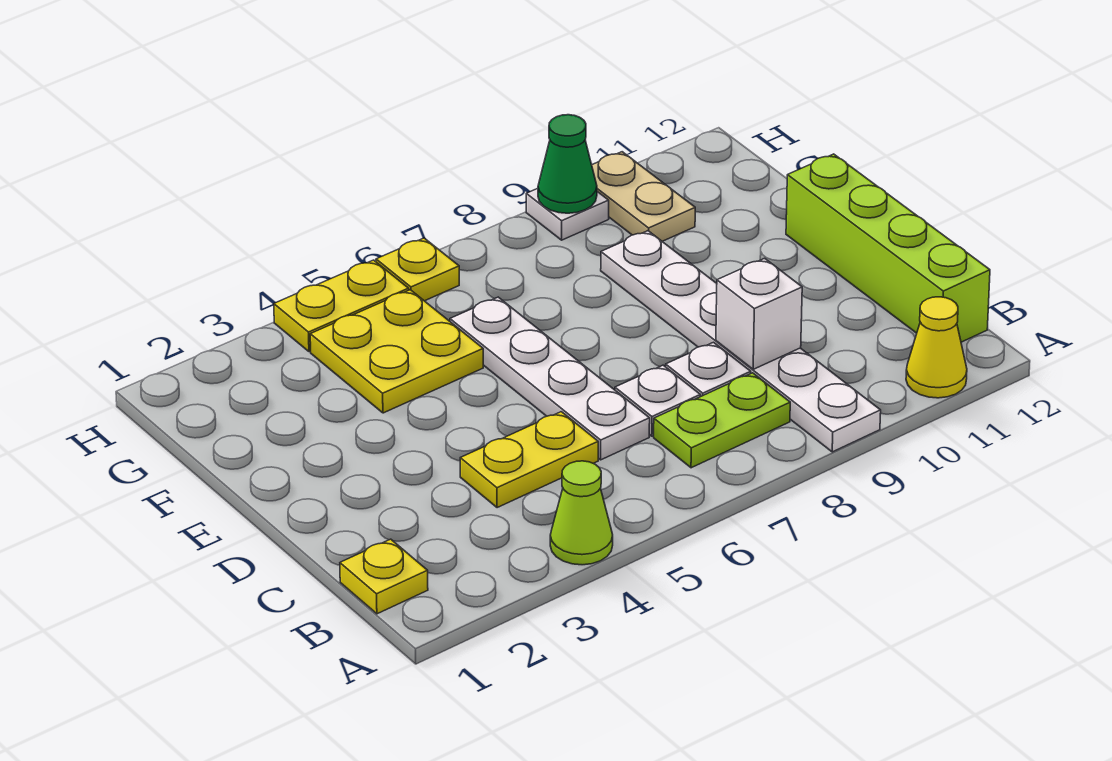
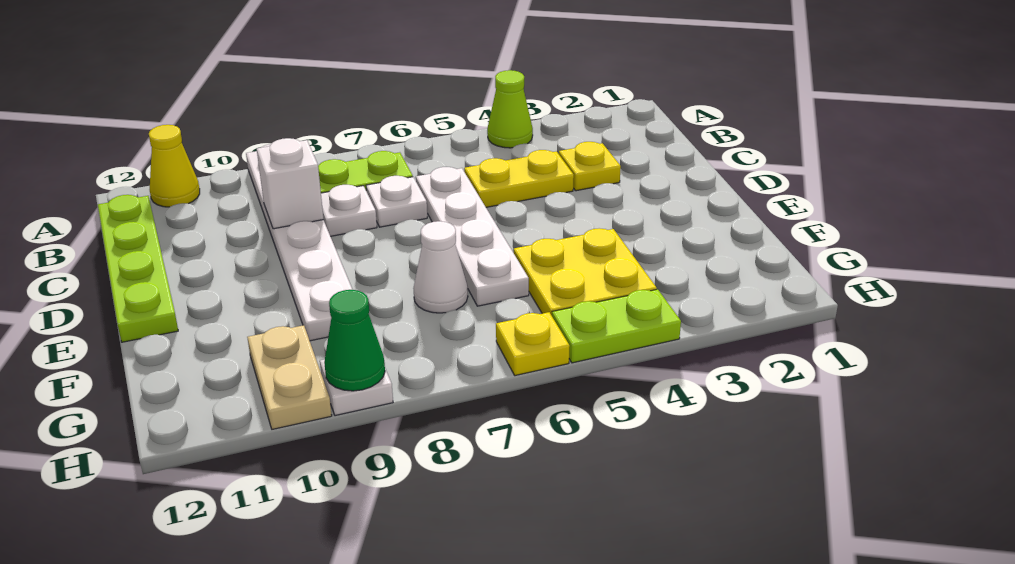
yellow 1x1 plate [340,539,428,614] -> yellow 1x1 plate moved to [559,142,621,191]
lime 1x4 brick [786,154,990,342] -> lime 1x4 plate [98,195,178,342]
none -> white 1x1 cone [413,221,468,313]
yellow 1x2 plate [274,260,409,352] -> lime 1x2 plate [552,289,681,363]

